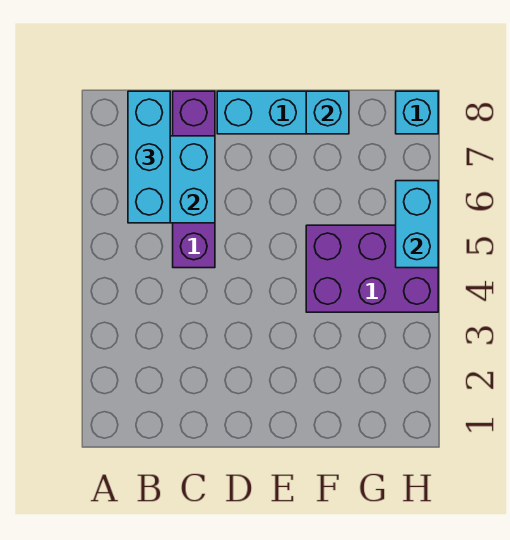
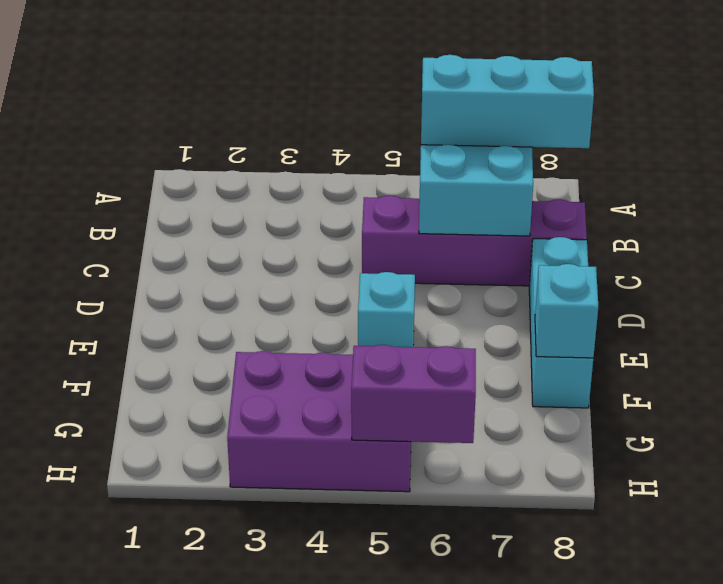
purple 2x3 brick [306,225,438,312] -> purple 2x3 brick turned to [227,351,411,492]
cyan 1x2 brick [396,181,438,268] -> purple 1x2 brick [351,345,476,443]
cyan 1x1 brick [396,91,438,134] -> cyan 1x1 brick moved to [358,272,415,347]

